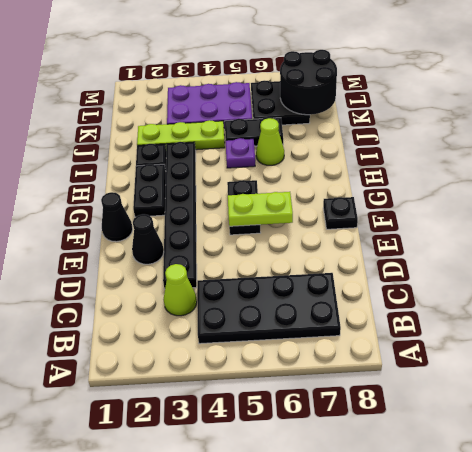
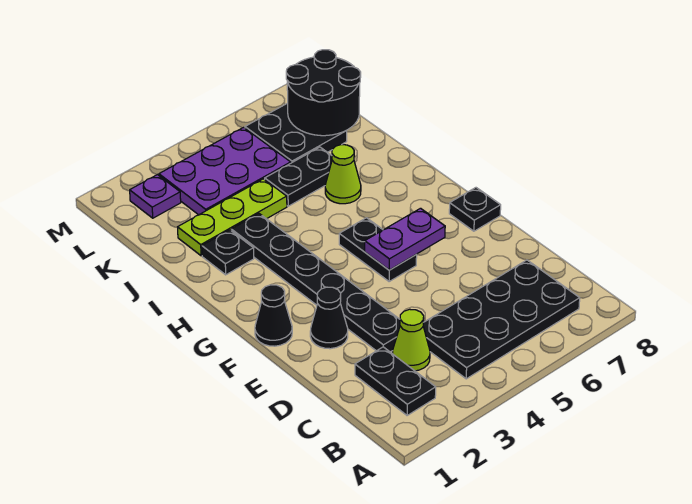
lime 1x2 plate [228,192,293,226] -> purple 1x2 plate [365,208,445,270]
black 1x2 plate [133,164,166,217] -> black 1x2 plate moved to [355,347,436,416]
purple 1x1 plate [226,138,255,168] -> purple 1x1 plate moved to [130,175,181,218]

